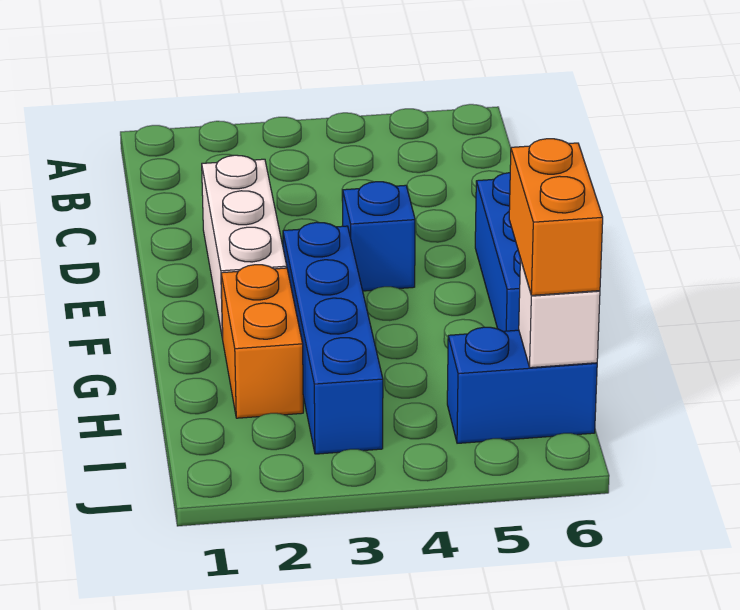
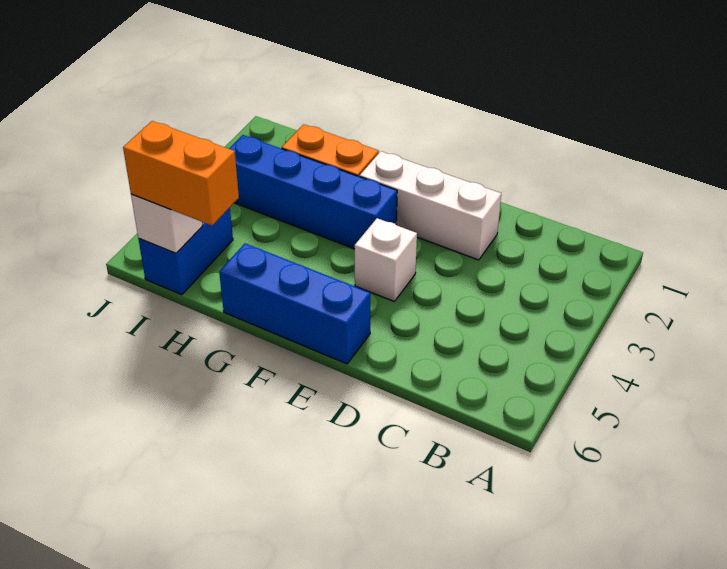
blue 1x1 brick [343,182,415,291] -> white 1x1 brick [355,218,417,301]

